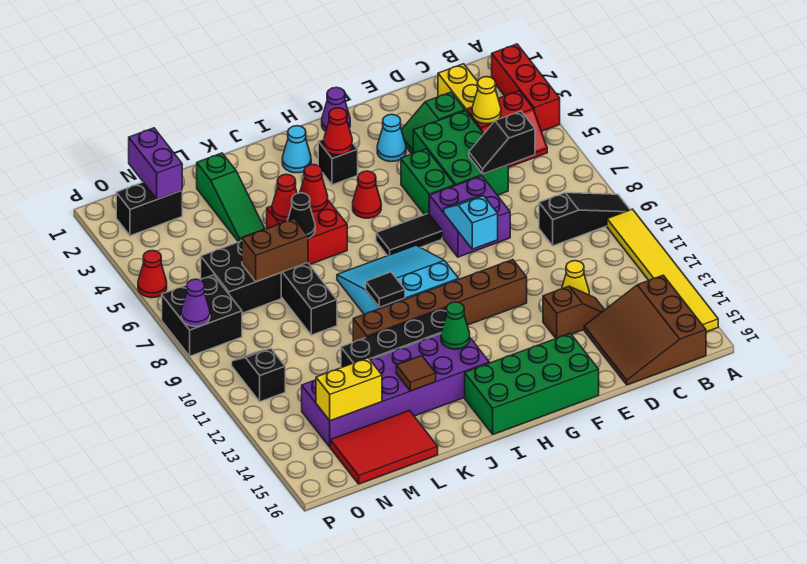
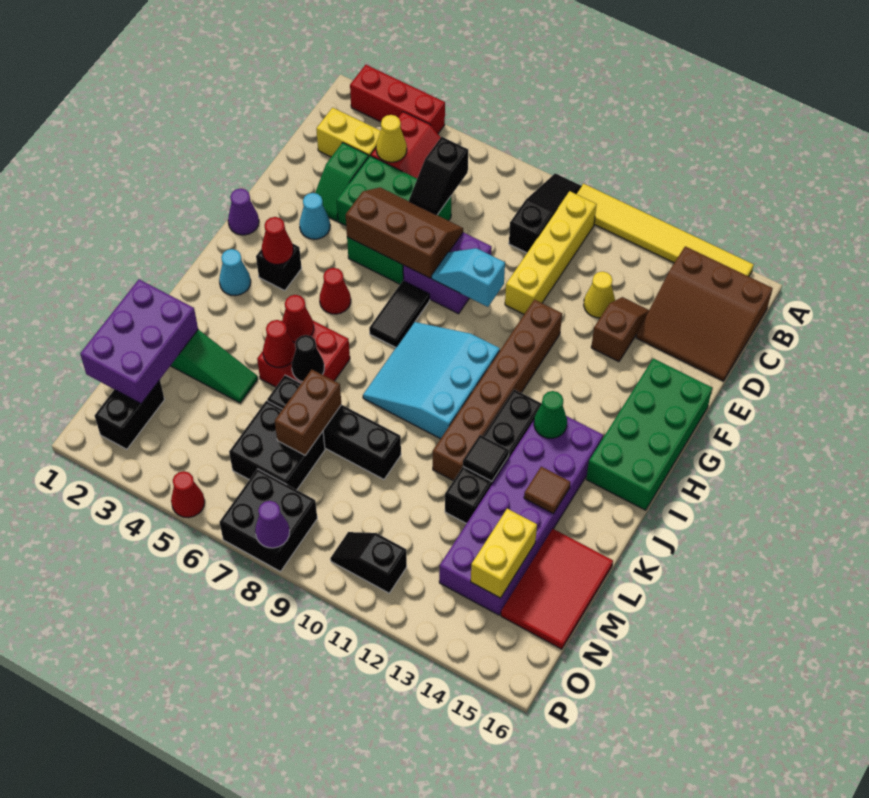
none -> yellow 1x4 brick [505,191,597,314]
none -> brown 2x3 slope [346,187,463,278]
black 1x1 tile [366,272,405,307] -> black 1x1 tile moved to [463,435,509,481]
purple 1x2 brick [129,128,182,199] -> purple 2x3 brick [80,279,198,404]

